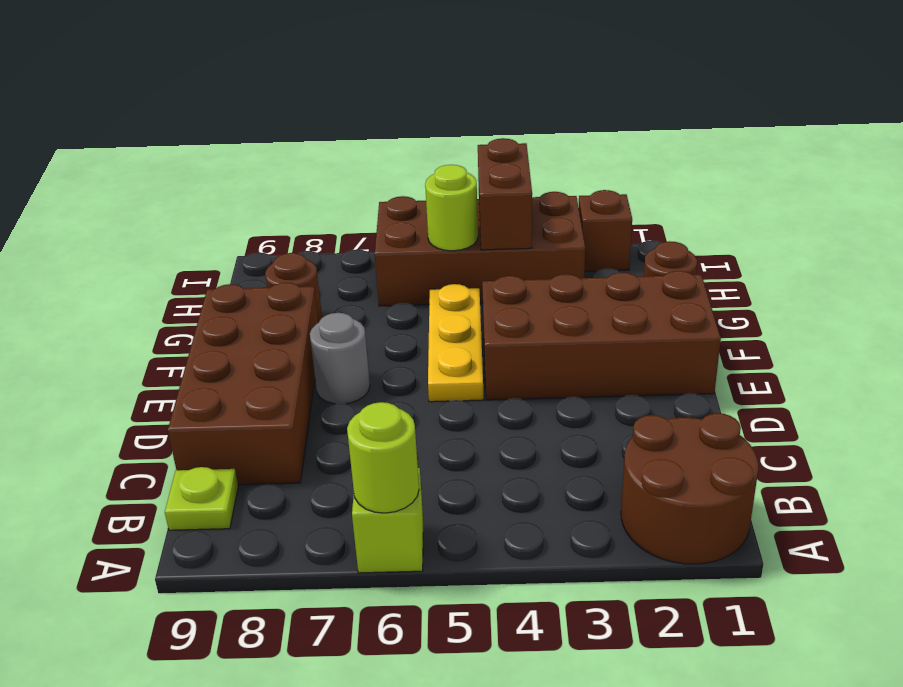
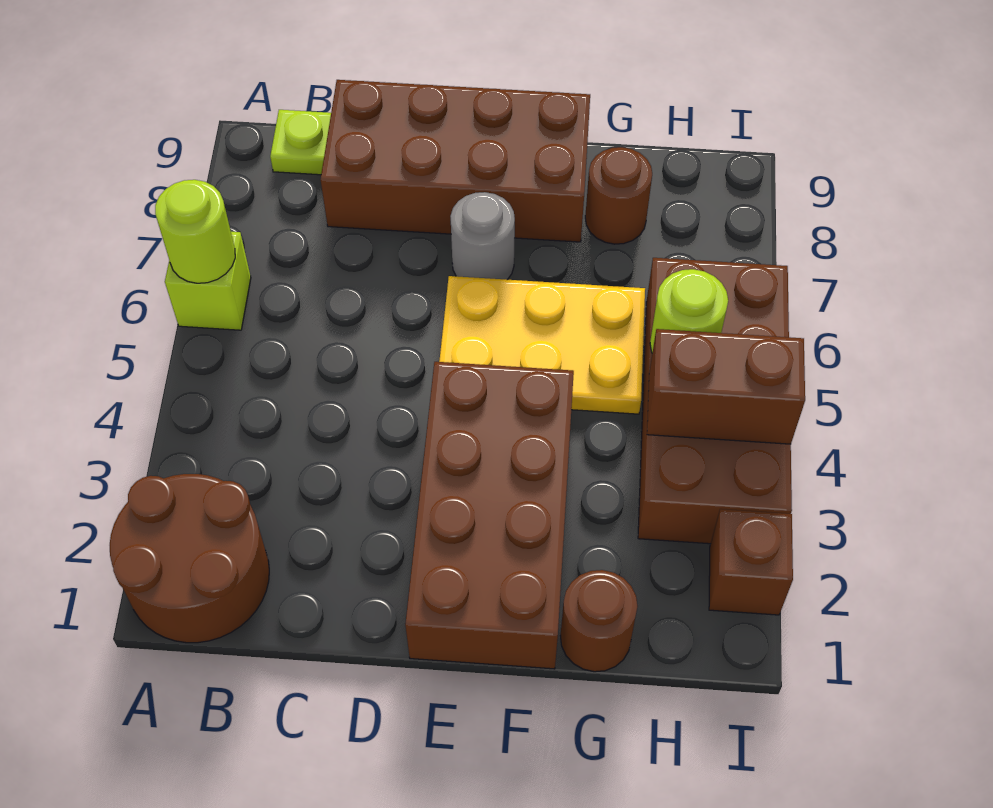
yellow 1x3 plate [428,284,484,402] -> yellow 2x3 plate [439,276,645,414]

